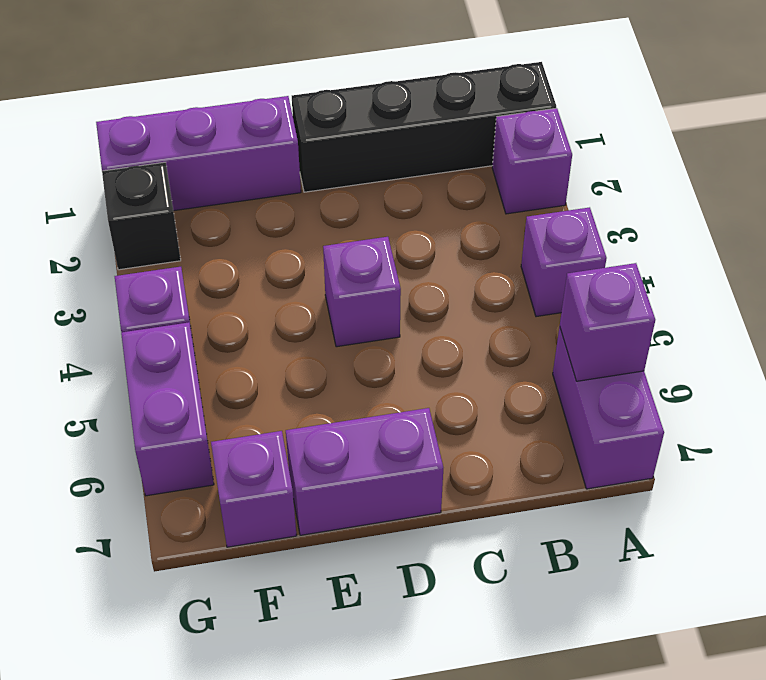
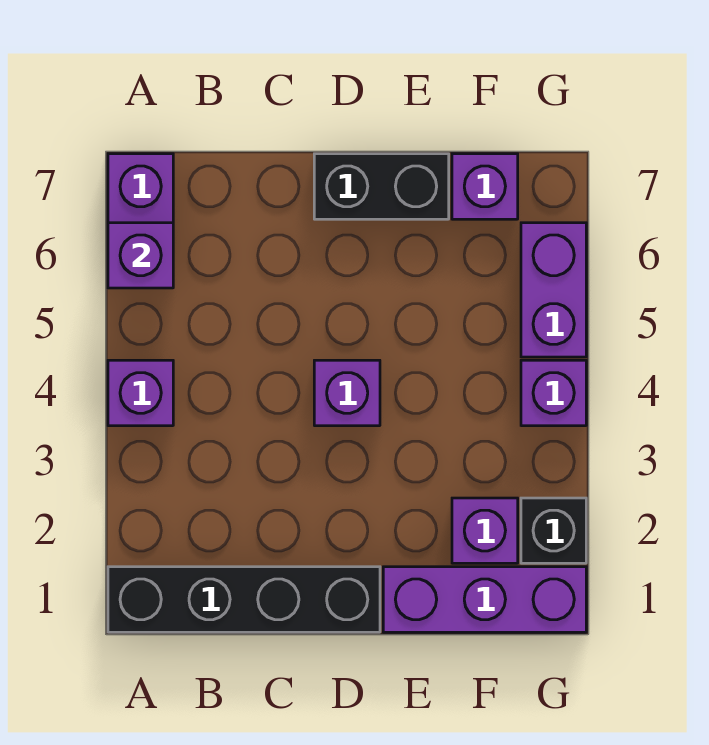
purple 1x1 brick [492,108,572,214] -> purple 1x1 brick moved to [452,498,518,563]
purple 1x2 brick [286,408,443,535] -> black 1x2 brick [314,154,449,219]

